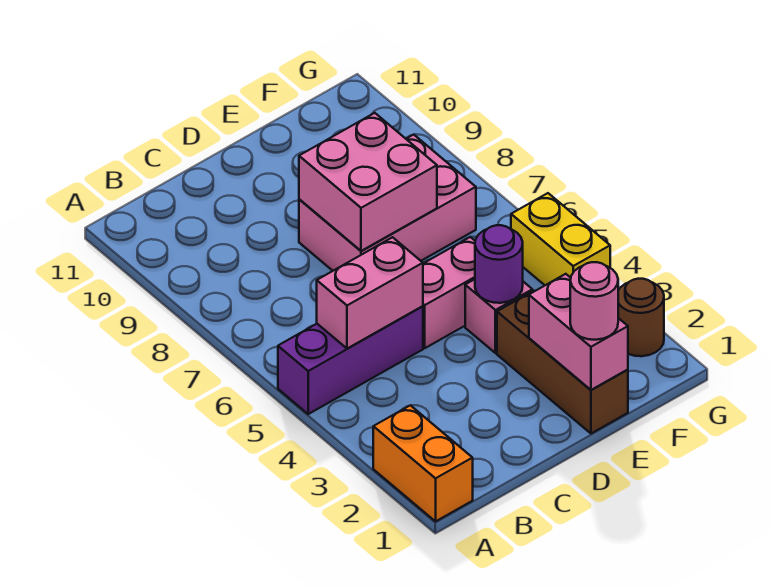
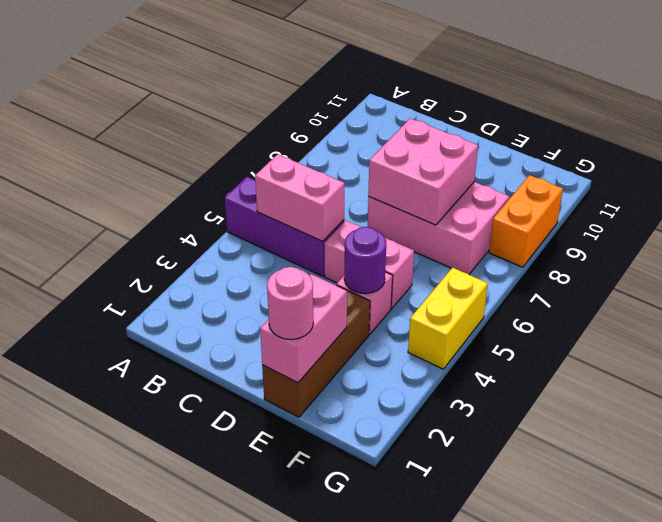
orange 1x2 brick [373,405,473,521] -> orange 1x2 brick moved to [489,175,563,267]
brown 1x1 round brick [618,279,664,356] -> none

